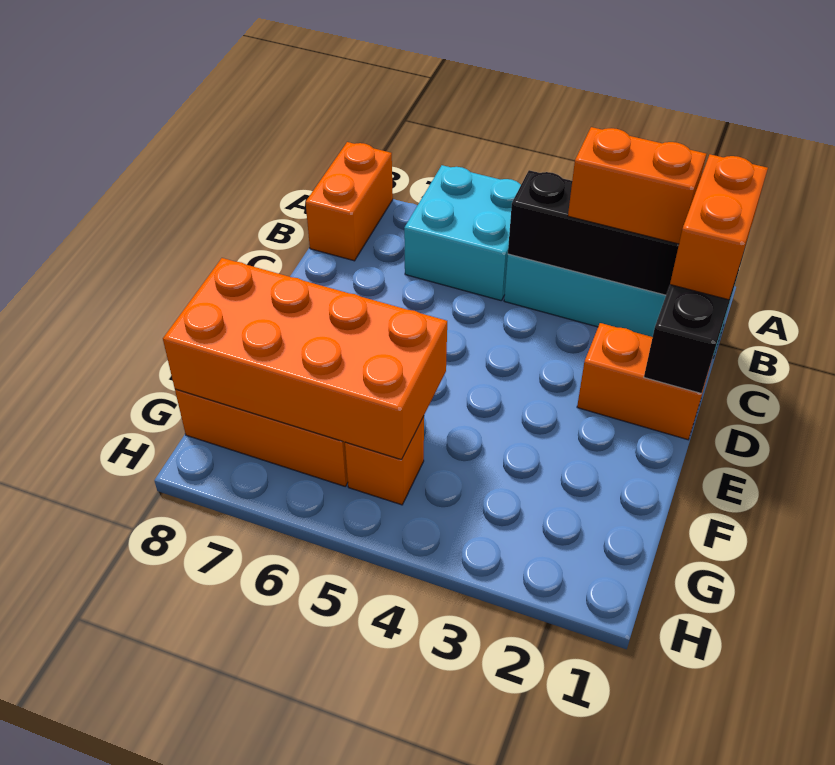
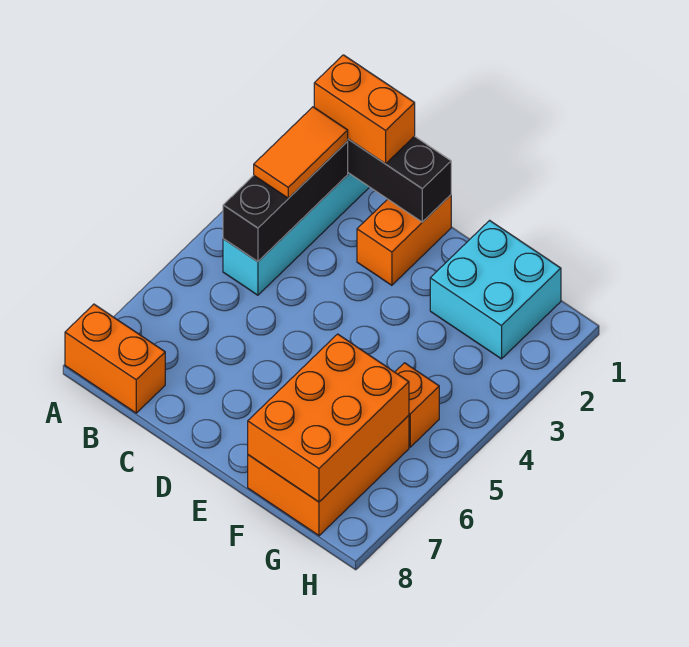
cyan 2x2 brick [404,165,521,301] -> cyan 2x2 brick moved to [430,220,561,359]
orange 1x2 brick [568,127,706,244] -> orange 1x2 tile [254,107,348,198]
orange 2x4 brick [163,258,447,460] -> orange 2x3 brick [248,334,409,502]

